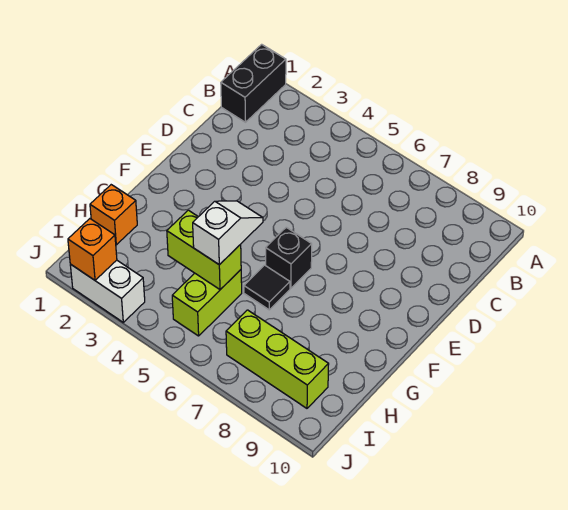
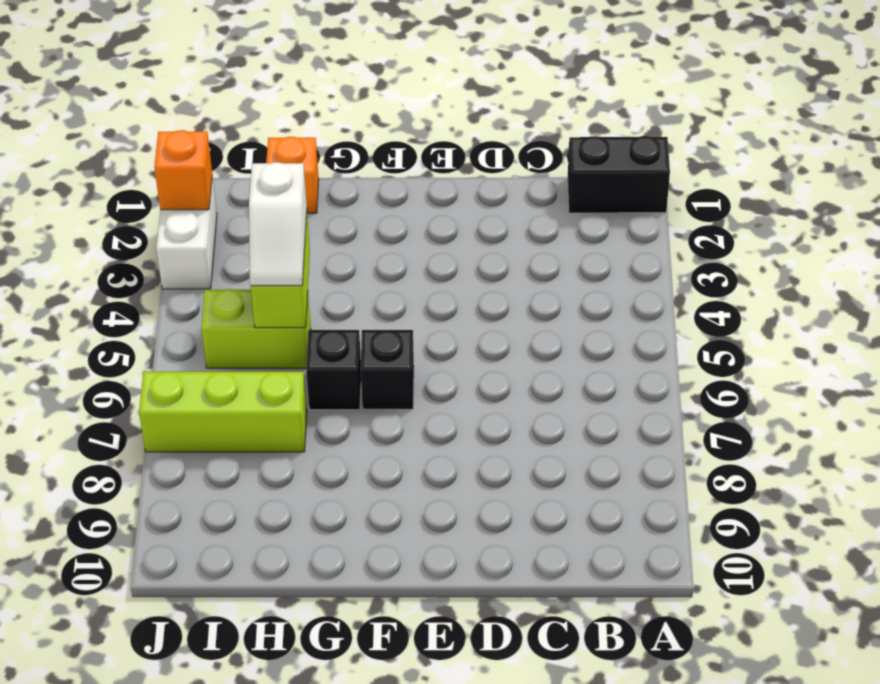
white 1x2 slope [193,201,263,265] -> white 1x2 slope turned to [249,162,307,286]
black 1x1 tile [244,265,290,310] -> black 1x1 brick [306,330,361,410]
lime 1x3 brick [226,310,329,408] -> lime 1x3 brick turned to [139,372,307,452]

